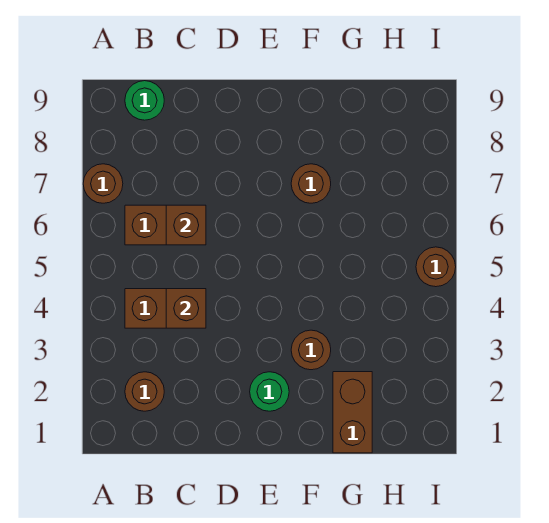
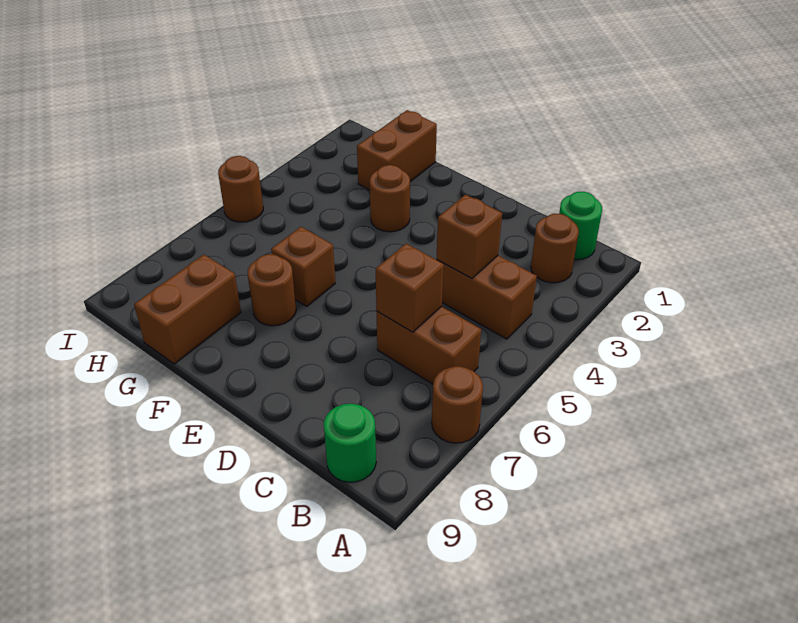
green 1x1 round brick [250,372,289,411] -> green 1x1 round brick moved to [559,192,602,260]
none -> brown 1x1 brick [271,227,335,306]
none -> brown 1x2 brick [134,255,241,364]

